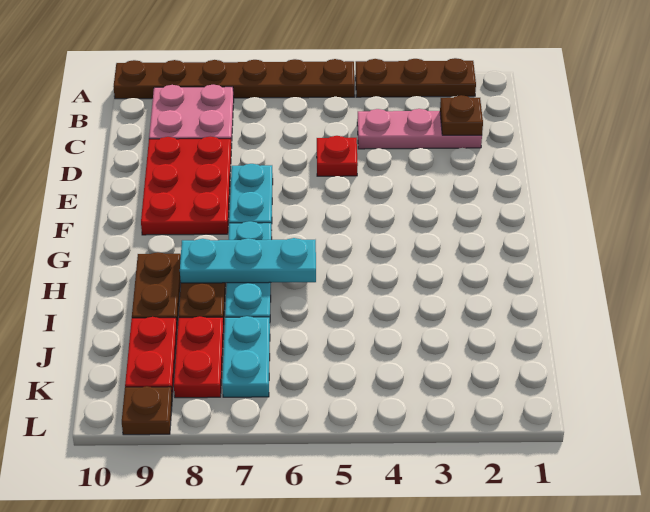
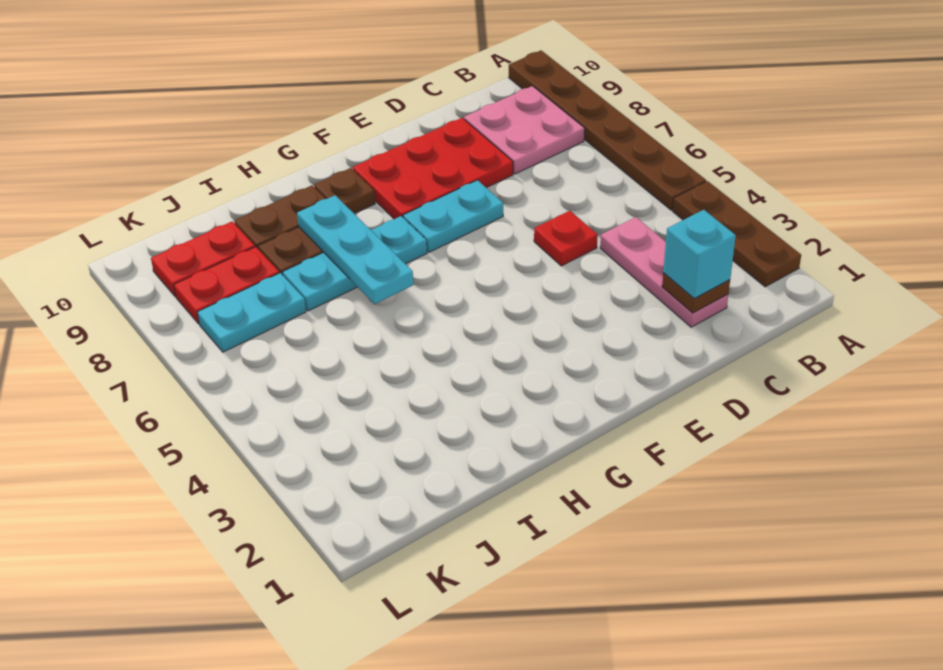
none -> cyan 1x1 brick [663,210,736,299]
brown 1x1 plate [122,386,172,435] -> brown 1x1 plate moved to [314,168,375,214]

